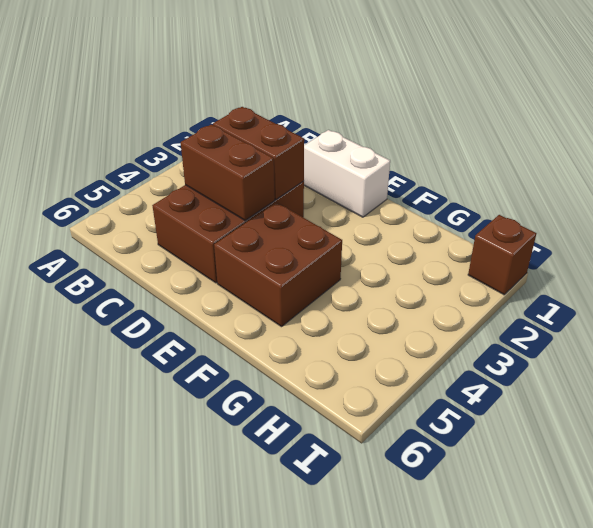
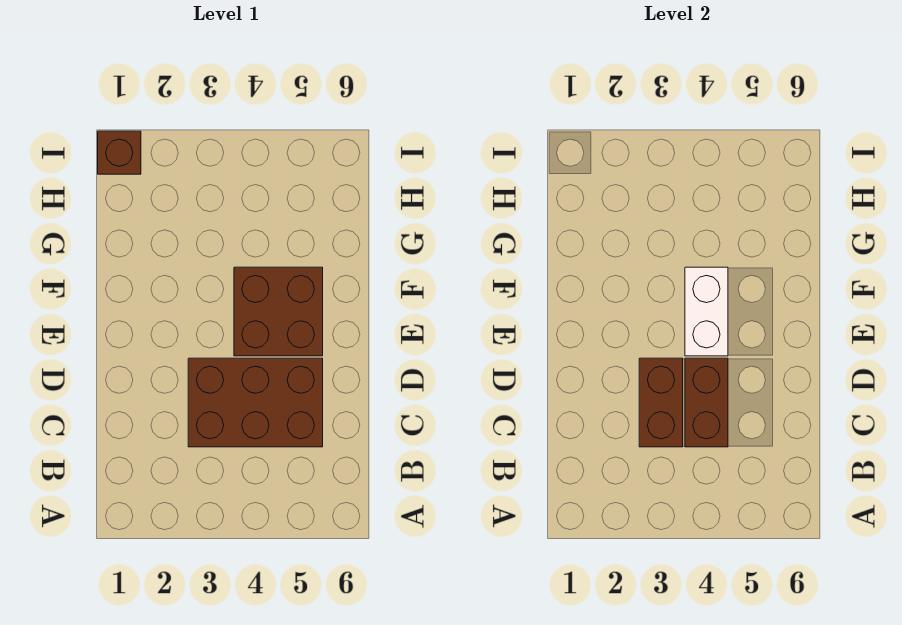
white 1x2 brick [304,130,390,217] -> white 1x2 brick moved to [685,267,728,356]

